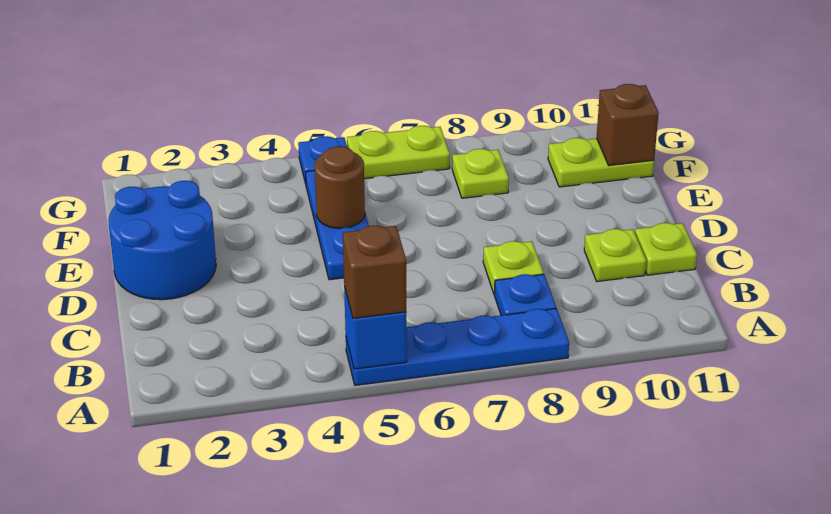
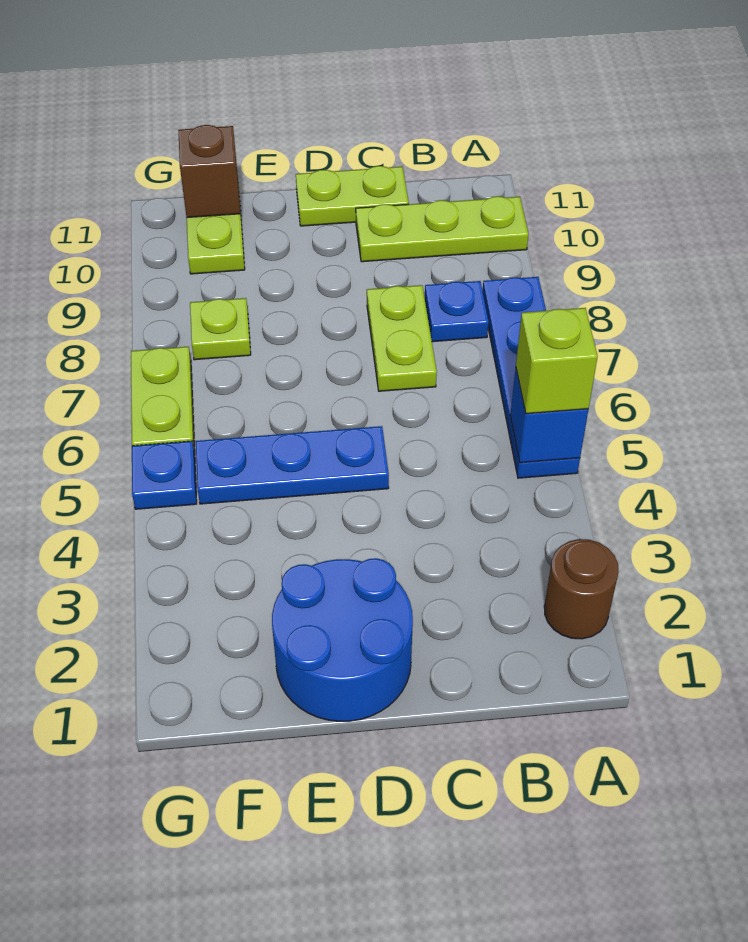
brown 1x1 brick [343,226,406,318] -> lime 1x1 brick [516,308,598,414]
lime 1x1 plate [483,241,544,294] -> lime 1x2 plate [367,285,437,391]
lime 1x1 plate [584,229,646,282] -> lime 1x3 plate [356,196,529,262]
lime 1x1 plate [635,223,697,275] -> lime 1x2 plate [296,166,409,226]
brown 1x1 round brick [315,146,365,228] -> brown 1x1 round brick moved to [544,539,619,639]

